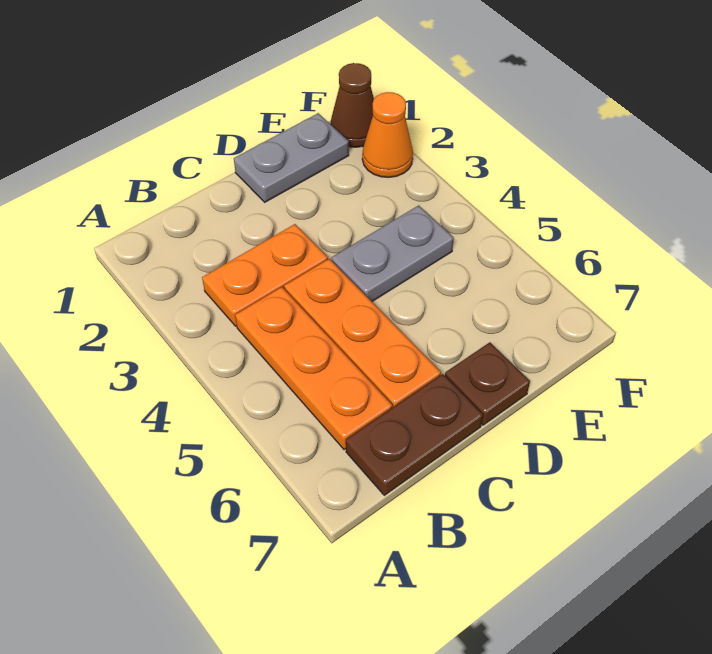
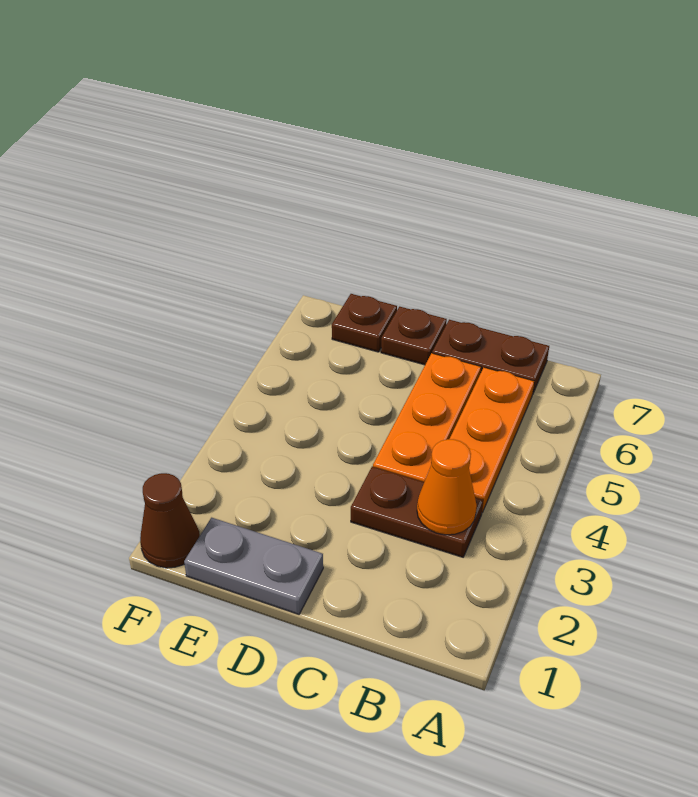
orange 1x2 plate [202,224,328,326] -> brown 1x2 plate [351,466,483,557]
grey 1x2 plate [332,205,454,301] -> none
none -> brown 1x1 plate [332,294,397,352]
orange 1x1 cone [362,92,413,177] -> orange 1x1 cone moved to [417,439,477,535]

